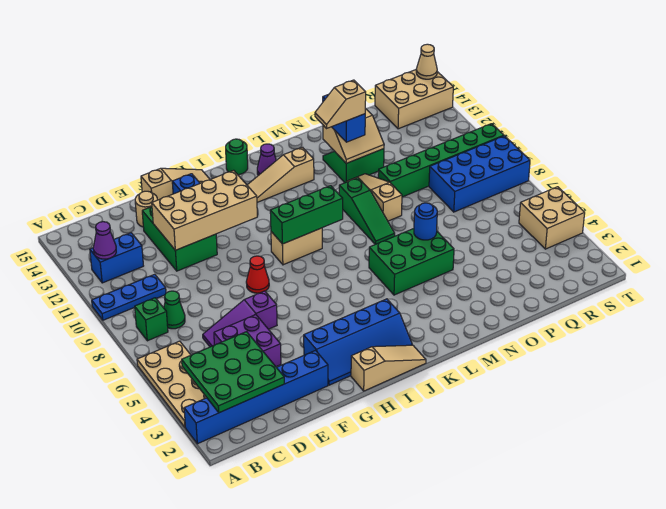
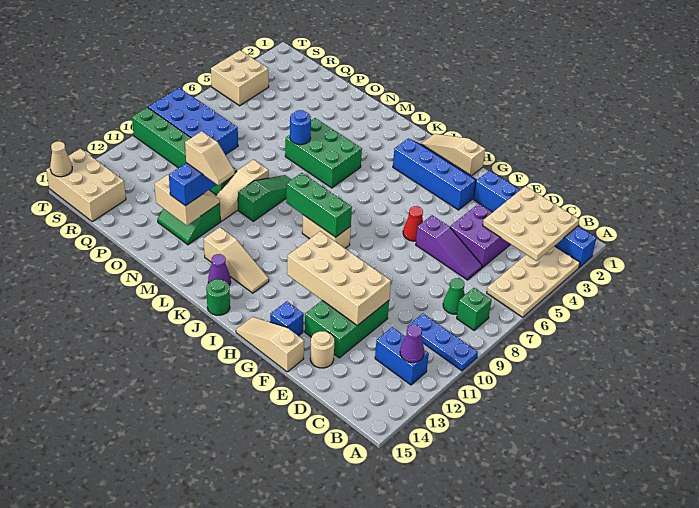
green 3x3 plate [182,332,285,413] -> tan 3x3 plate [483,186,579,261]
red 1x1 cone [246,256,269,293] -> red 1x1 cone moved to [403,206,423,241]

